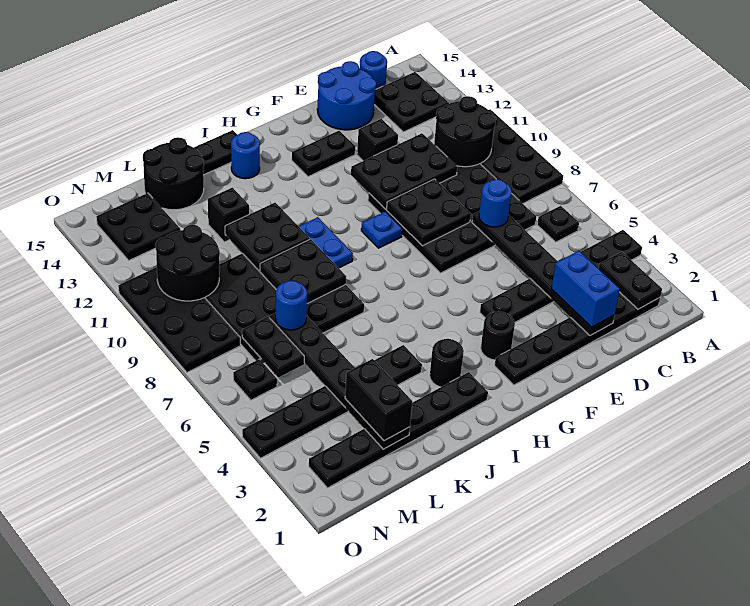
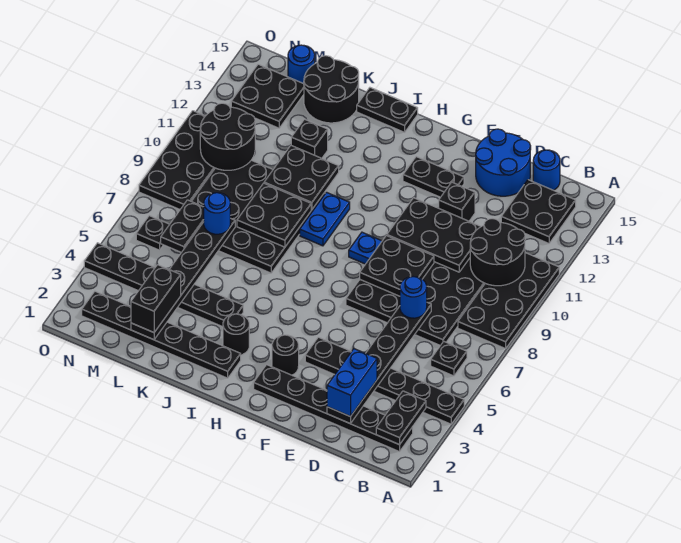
blue 1x1 round brick [231,132,260,179] -> blue 1x1 round brick moved to [288,45,315,84]

